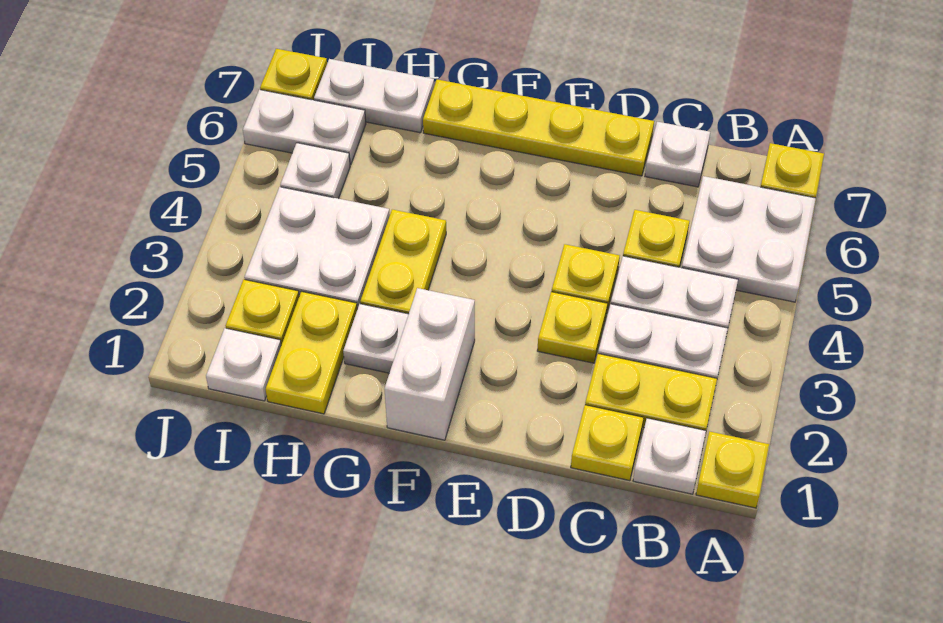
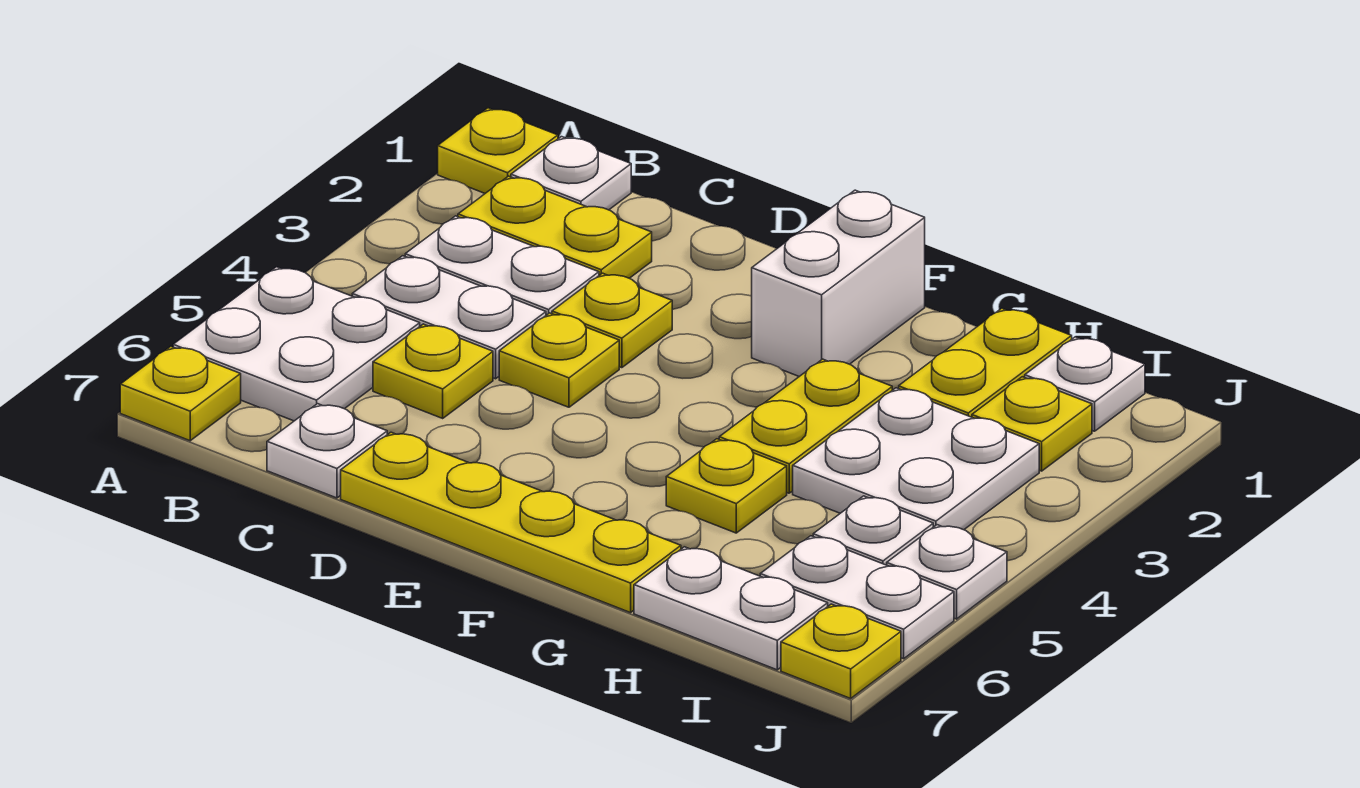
yellow 1x1 plate [571,405,643,481] -> yellow 1x1 plate moved to [666,439,787,533]
white 1x1 plate [343,304,409,373] -> white 1x1 plate moved to [887,525,1007,619]

